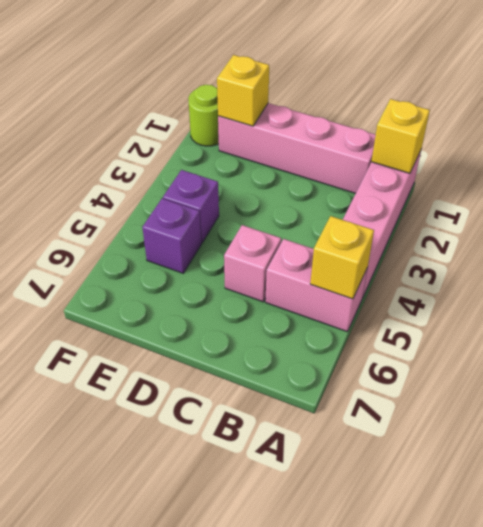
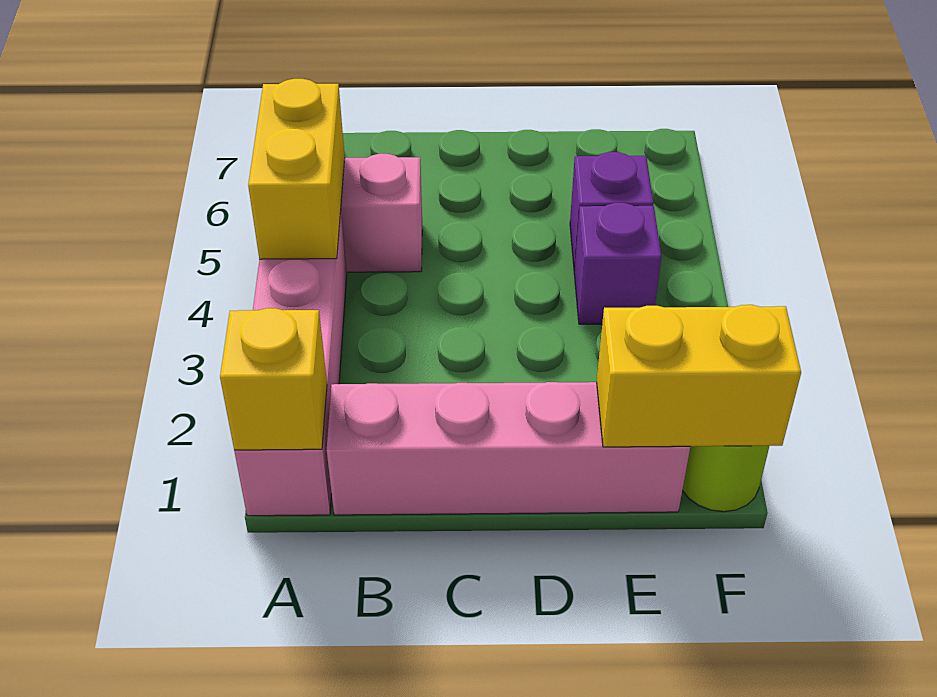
yellow 1x1 brick [310,216,374,299] -> yellow 1x2 brick [248,79,345,259]
pink 1x1 brick [224,225,281,302] -> none
yellow 1x1 brick [217,55,269,126] -> yellow 1x2 brick [597,305,801,447]

